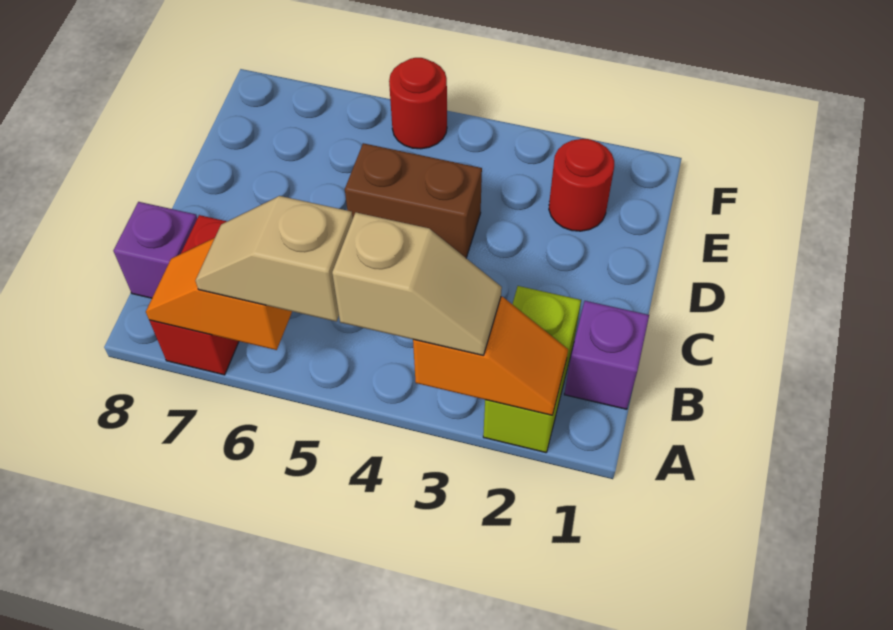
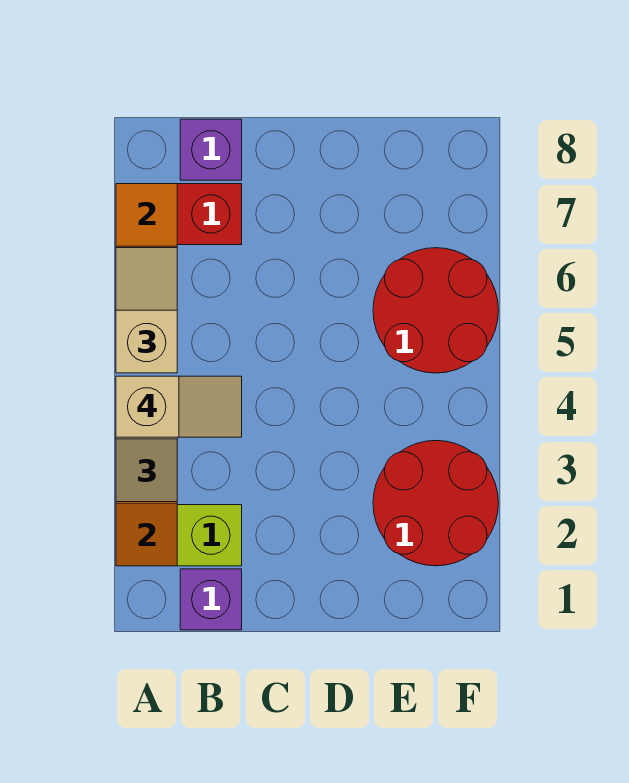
none -> tan 1x2 slope [116,376,242,437]
brown 1x2 brick [345,143,482,258] -> none
red 1x1 round brick [549,139,614,231] -> red 2x2 round brick [373,441,498,566]
red 1x1 round brick [389,58,447,149] -> red 2x2 round brick [373,248,498,373]

